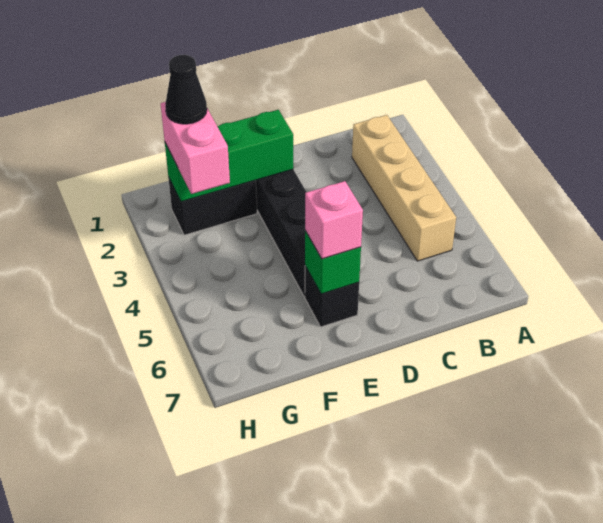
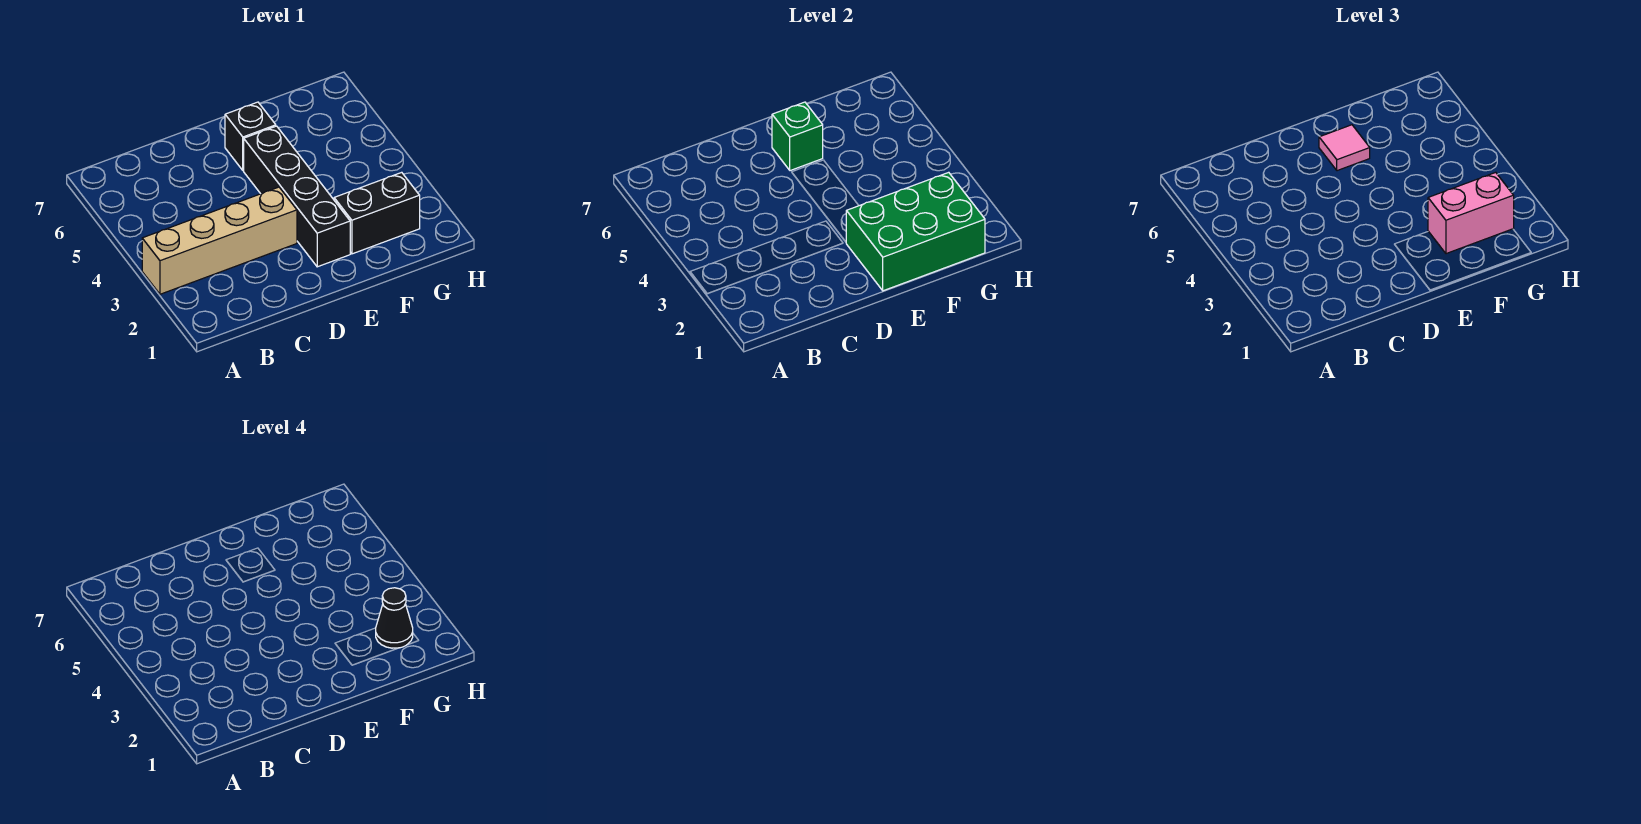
tan 1x4 brick [352,115,456,261] -> tan 1x4 brick turned to [142,187,297,294]
green 1x3 brick [165,110,293,202] -> green 2x3 brick [846,172,985,291]
pink 1x1 brick [305,181,363,259] -> pink 1x1 tile [1319,125,1370,171]
pink 1x2 brick [161,102,230,194] -> pink 1x2 brick turned to [1428,172,1514,254]

